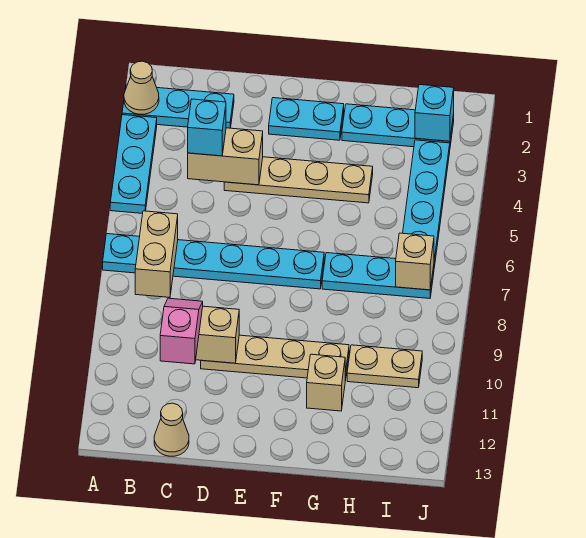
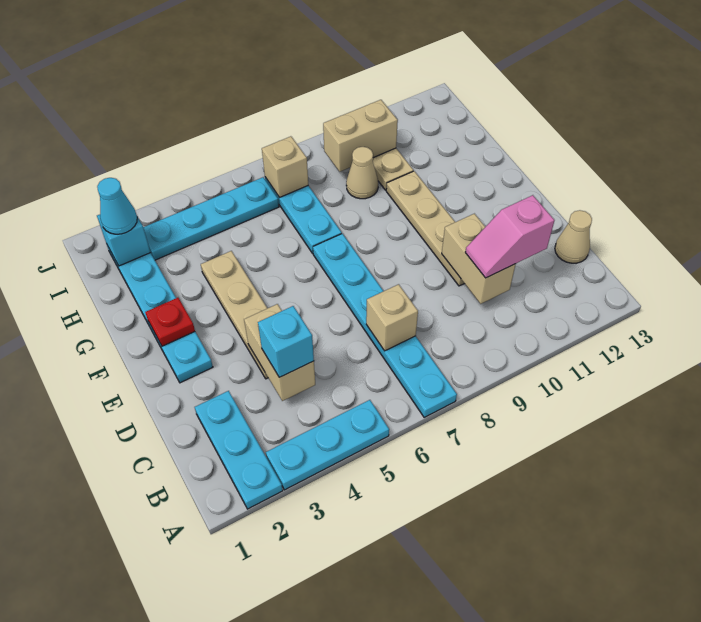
tan 1x1 cone [124,61,159,114] -> tan 1x1 cone moved to [346,147,378,199]
tan 1x2 brick [135,211,178,297] -> tan 1x2 brick moved to [323,100,398,172]
none -> red 1x1 plate [145,298,195,346]
tan 1x1 brick [307,354,345,411] -> tan 1x1 brick moved to [366,284,418,351]
none -> cyan 1x1 cone [97,178,137,234]

